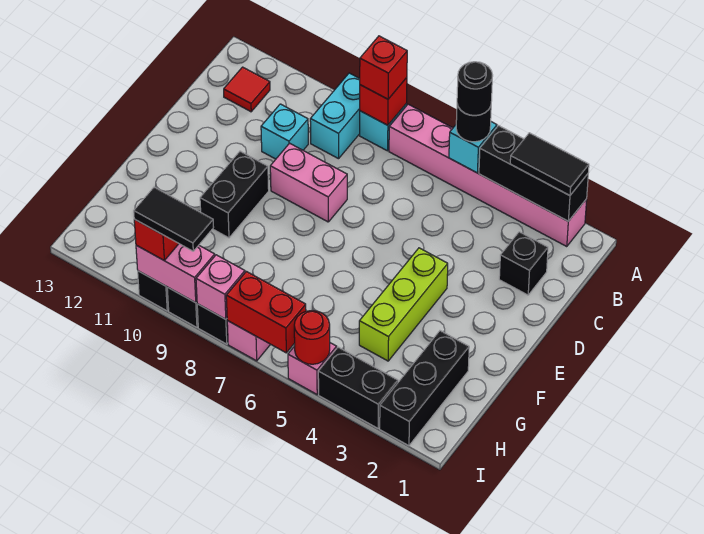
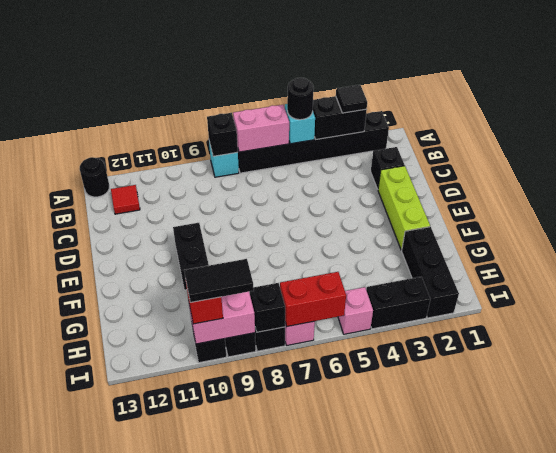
pink 1x6 brick [389,104,587,246] -> black 1x6 brick [237,111,389,173]
black 1x3 brick [479,126,588,221] -> black 1x2 brick [313,96,367,140]
black 1x2 tile [510,133,589,196] -> black 1x1 tile [336,85,367,113]
black 1x1 round brick [457,62,493,116] -> black 1x1 round brick moved to [80,157,109,197]
red 1x1 brick [360,78,407,125] -> black 1x1 brick [207,113,238,156]
red 1x1 brick [360,36,407,99] -> none
cyan 1x2 brick [310,73,360,159] -> none
cyan 1x1 brick [261,104,308,159] -> none
pink 1x2 brick [270,143,347,222] -> pink 1x2 brick moved to [233,105,289,152]
lime 1x3 brick [359,248,448,361] -> lime 1x3 brick moved to [378,166,430,250]
red 1x1 round brick [294,311,330,364] -> none
pink 1x1 brick [196,255,245,319] -> black 1x1 brick [250,283,285,332]

